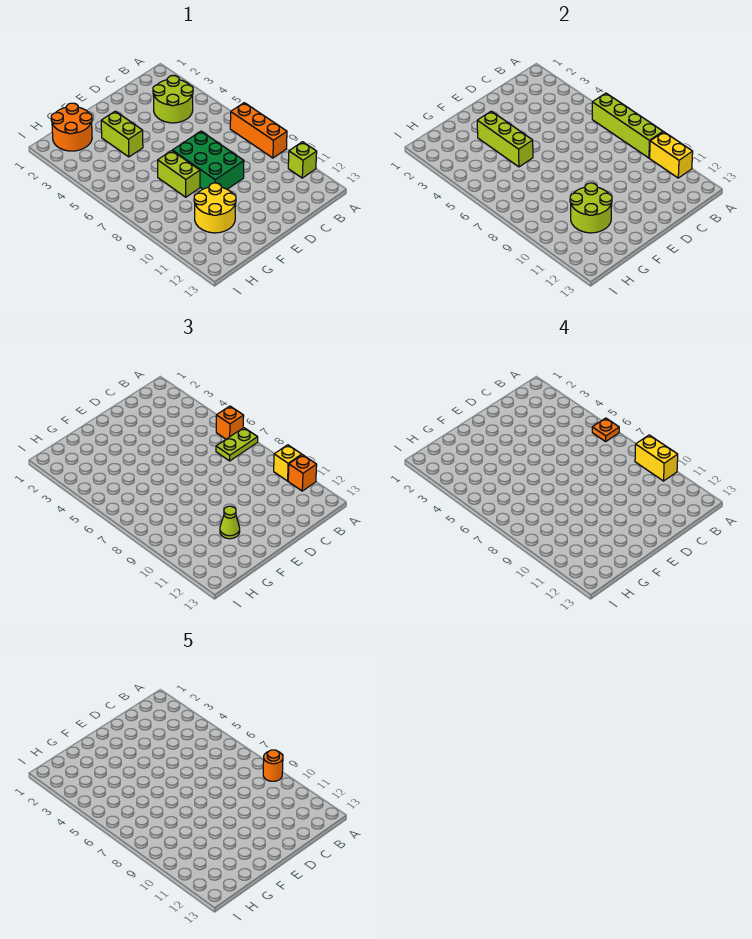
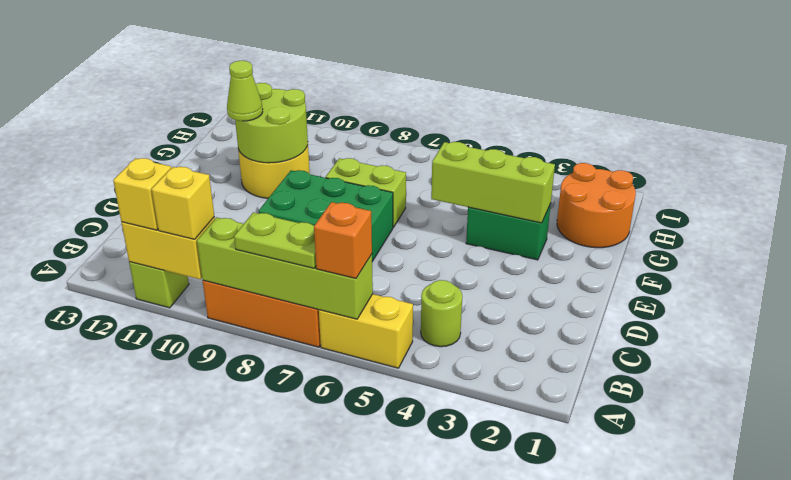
orange 1x1 plate [592,418,619,441] -> none
lime 1x2 plate [216,428,258,461] -> lime 1x2 plate turned to [234,212,316,268]
yellow 1x2 brick [635,435,678,481] -> yellow 1x2 brick moved to [319,294,413,368]
orange 1x1 round brick [263,750,283,781] -> none
orange 1x1 brick [288,455,317,491] -> yellow 1x1 brick [113,158,171,230]
lime 2x2 round brick [153,76,193,123] -> lime 1x1 round brick [421,280,462,347]
lime 1x2 brick [101,111,143,157] -> green 1x2 brick [466,204,551,260]

